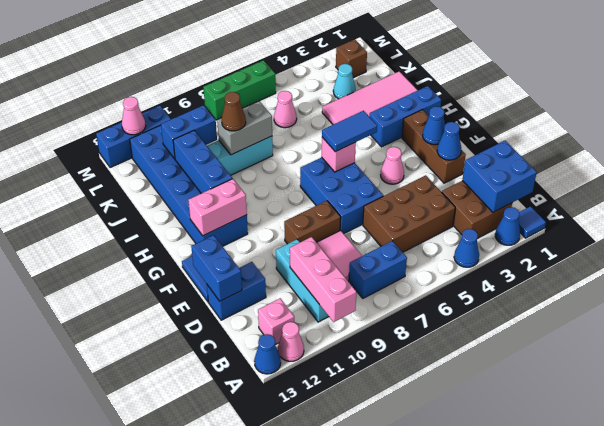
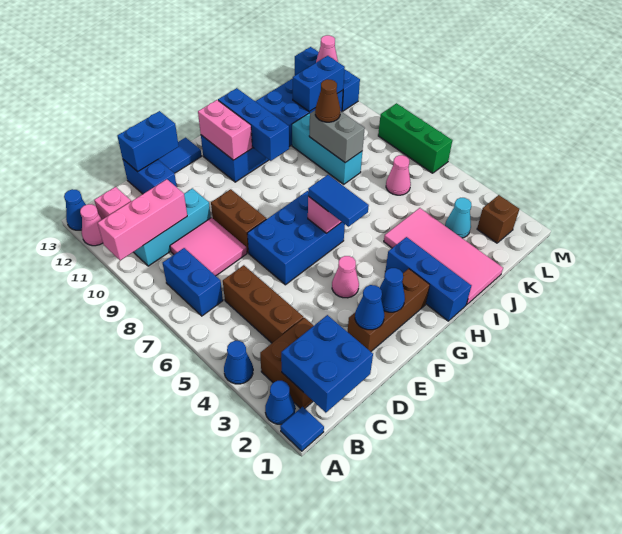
brown 2x3 brick [363,175,455,252] -> brown 1x3 brick [223,265,304,343]
blue 1x3 brick [173,131,232,194] -> blue 1x3 brick turned to [218,88,289,161]
blue 1x2 brick [161,105,217,159] -> blue 1x2 brick turned to [293,56,345,112]

